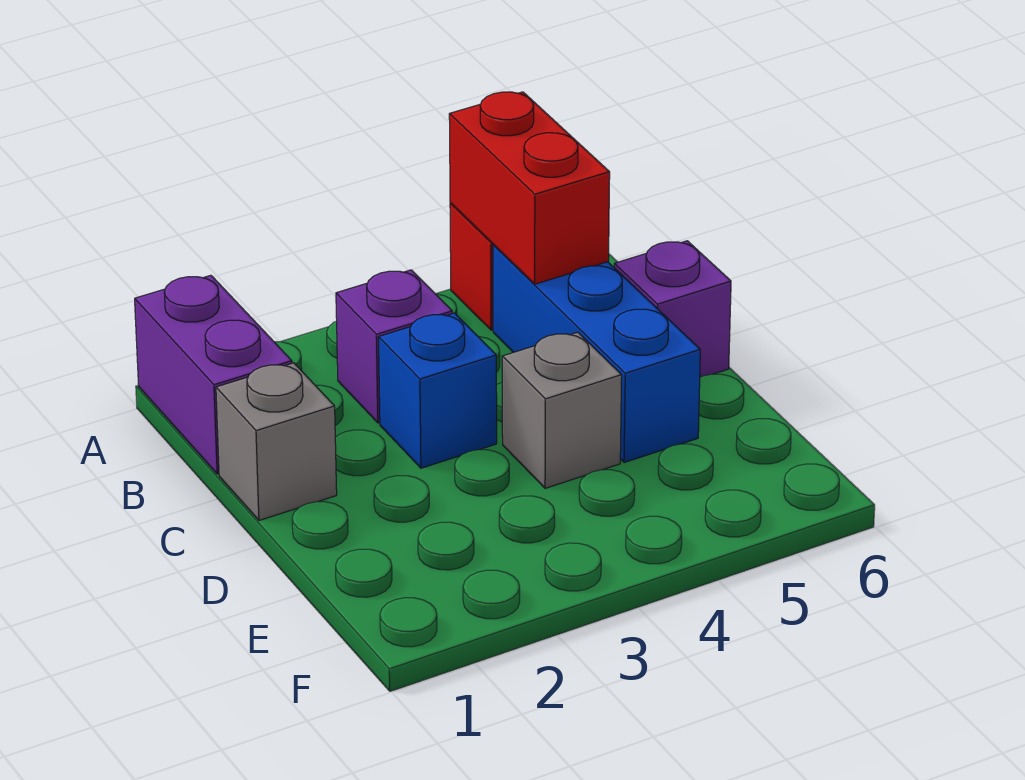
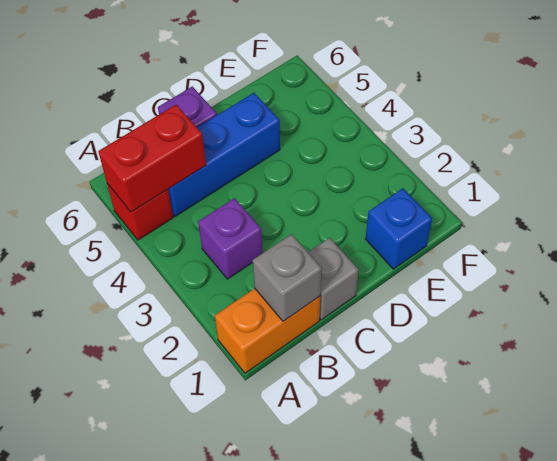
purple 1x2 brick [135,275,292,474] -> orange 1x2 brick [215,288,320,373]
blue 1x1 brick [379,313,497,468] -> blue 1x1 brick moved to [366,188,432,269]
grey 1x1 brick [502,332,622,488] -> grey 1x1 brick moved to [253,234,322,321]

